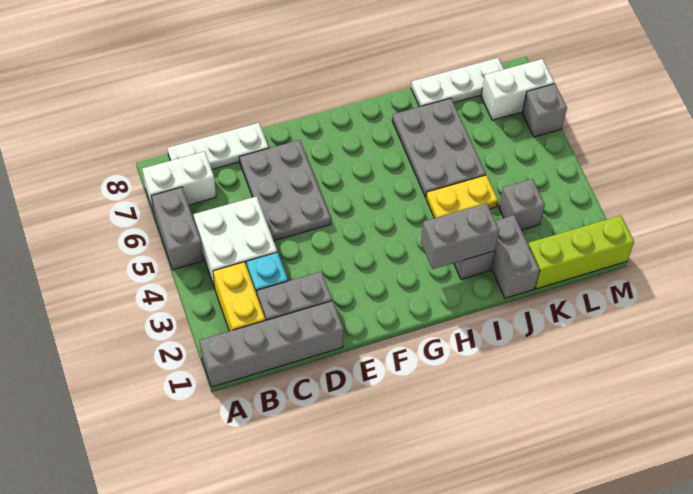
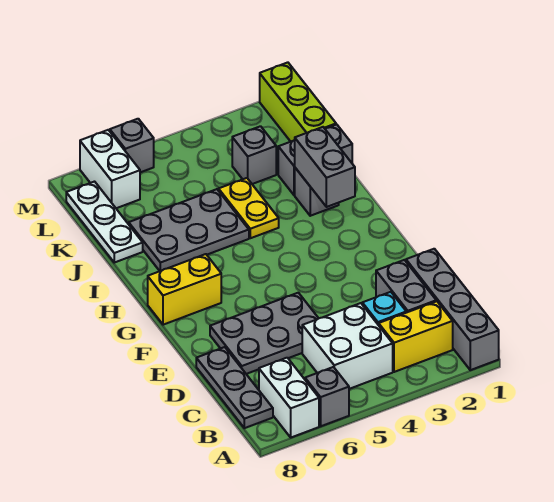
grey 1x2 brick [151,187,203,270] -> grey 1x1 brick [305,367,349,426]
white 1x3 plate [167,123,269,169] -> grey 1x3 plate [196,347,273,428]
none -> yellow 1x2 brick [148,254,221,325]

